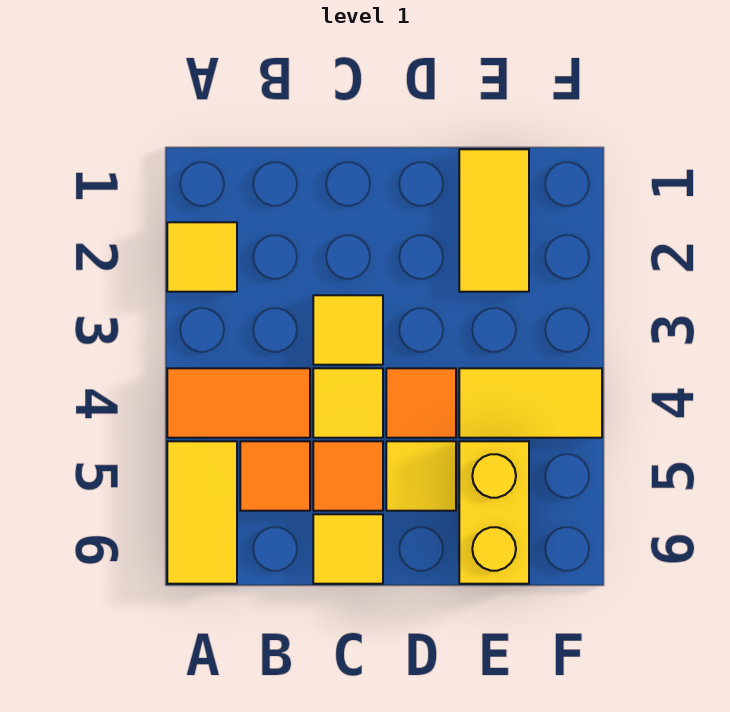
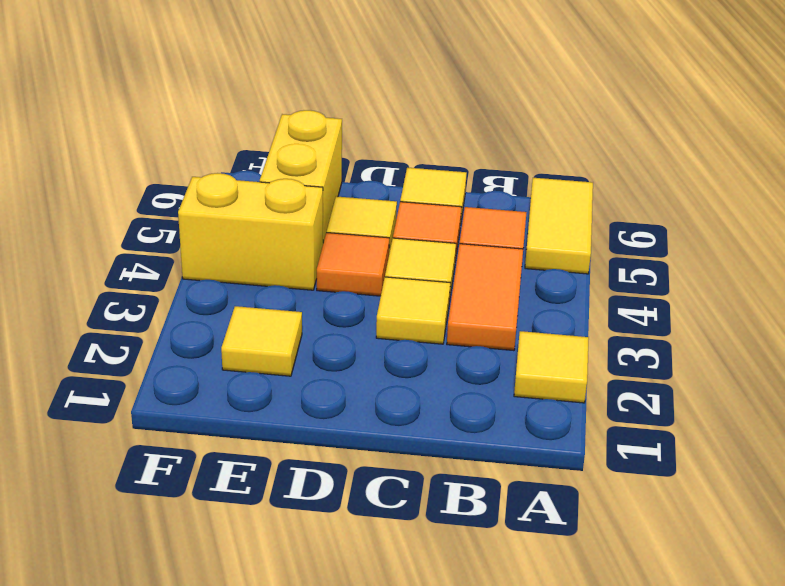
orange 1x2 tile [167,368,310,438] -> orange 1x2 tile turned to [447,244,523,351]
yellow 1x2 tile [459,149,529,292] -> yellow 1x1 tile [221,306,302,376]
yellow 1x2 tile [459,368,602,438] -> yellow 1x2 brick [178,173,323,290]

